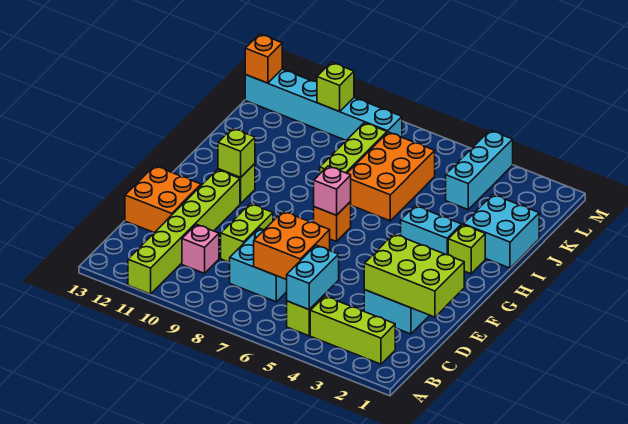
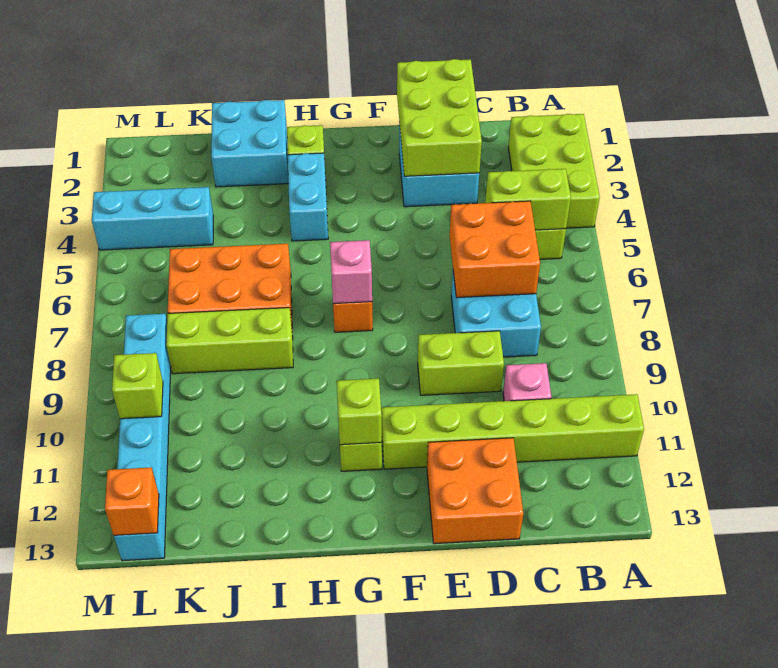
lime 1x3 brick [310,296,395,364] -> lime 2x3 brick [508,114,600,228]
cyan 1x2 brick [287,245,339,309] -> lime 1x2 brick [485,169,571,230]

